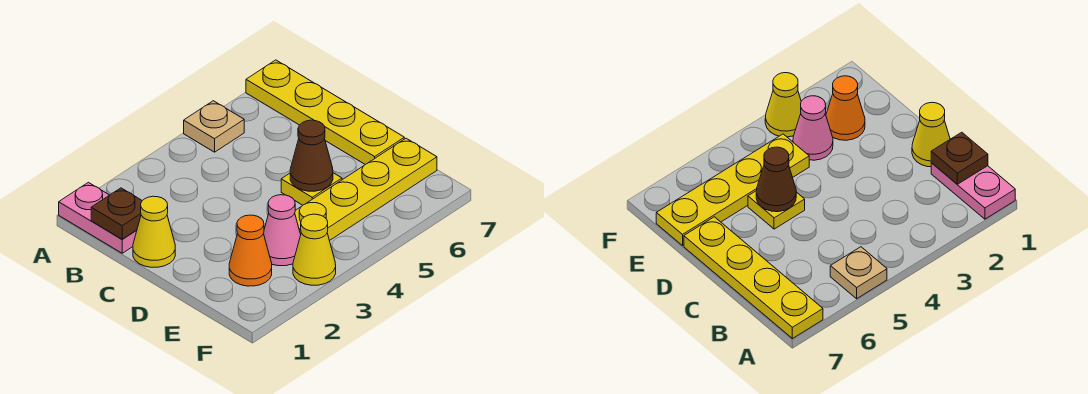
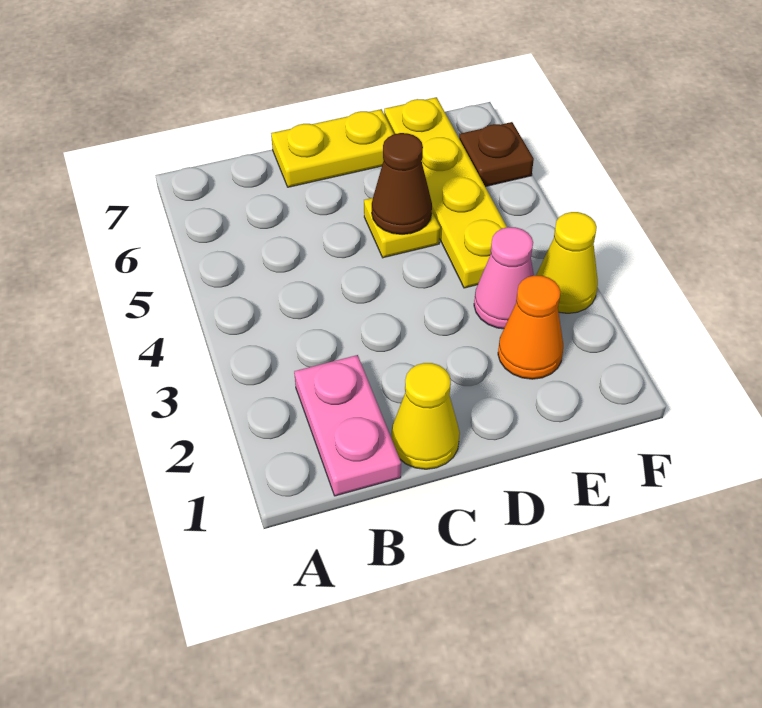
pink 1x2 plate [59,182,137,253] -> pink 1x2 plate turned to [294,355,401,496]
tan 1x1 plate [184,101,244,152] -> none
yellow 1x4 plate [246,60,404,164] -> yellow 1x2 plate [271,109,394,187]
brown 1x1 plate [91,188,142,239] -> brown 1x1 plate moved to [459,122,534,187]

